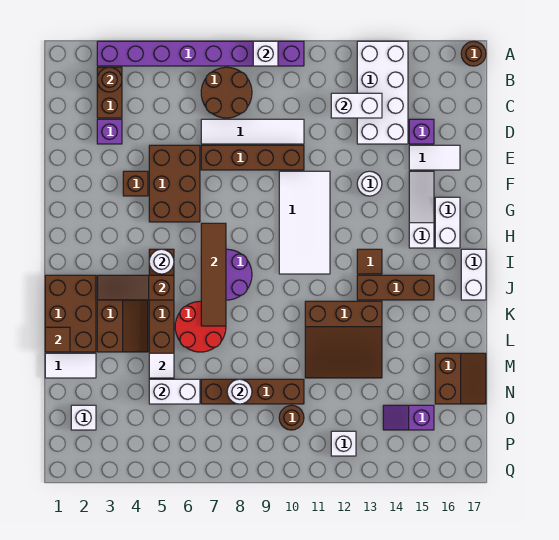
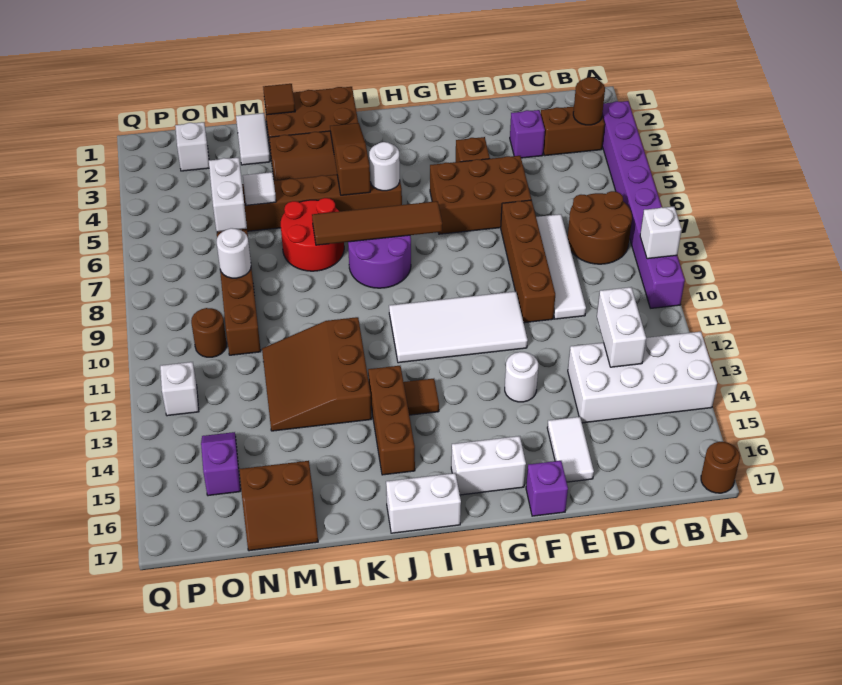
purple 1x1 brick [409,119,434,144] -> purple 1x1 brick moved to [526,461,568,516]
white 1x3 slope [409,171,434,248] -> none

